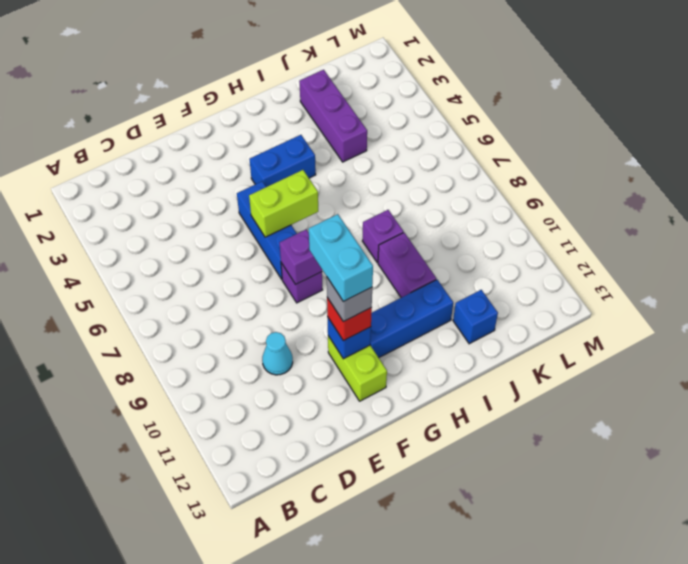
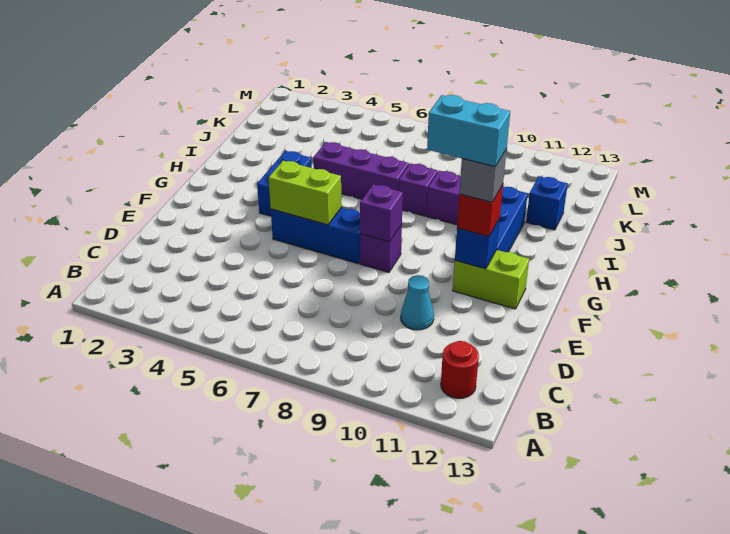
none -> red 1x1 round brick [441,341,479,398]
lime 1x2 brick [249,170,318,237] -> lime 1x2 brick turned to [269,161,342,225]
purple 1x3 brick [299,70,367,162] -> purple 1x3 brick moved to [313,142,409,199]

